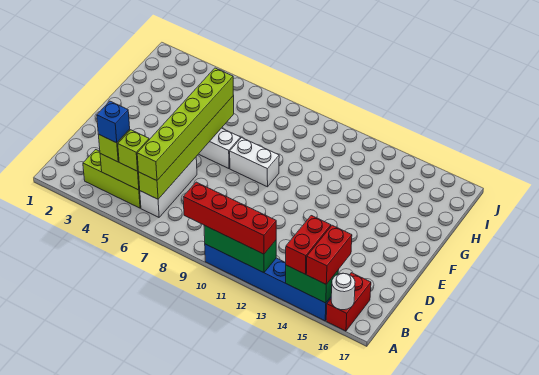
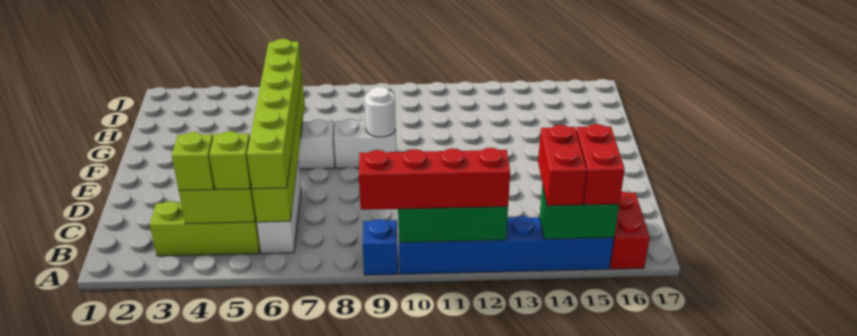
white 1x1 round brick [331,273,355,310] -> white 1x1 round brick moved to [364,86,396,137]
blue 1x1 brick [97,101,130,143] -> blue 1x1 brick moved to [362,219,398,275]

